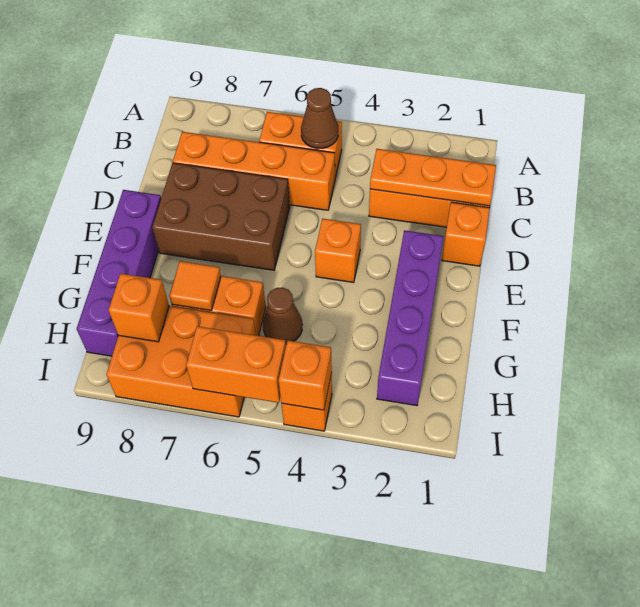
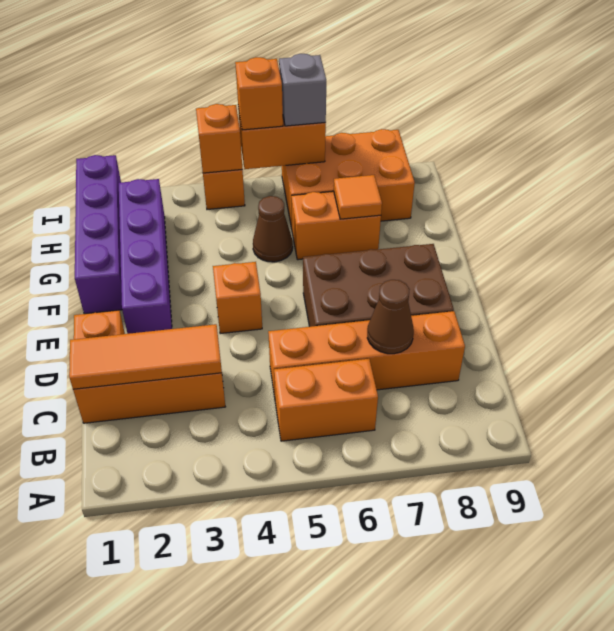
brown 1x1 cone [301,88,338,148] -> brown 1x1 cone moved to [367,280,414,354]
orange 1x3 plate [370,149,496,206] -> orange 1x3 tile [69,324,222,389]
purple 1x4 brick [77,190,161,356] -> purple 1x4 brick moved to [75,155,122,314]
orange 1x1 brick [109,273,169,342] -> orange 1x1 brick moved to [235,57,283,130]
none -> grey 1x1 brick [279,54,326,126]

